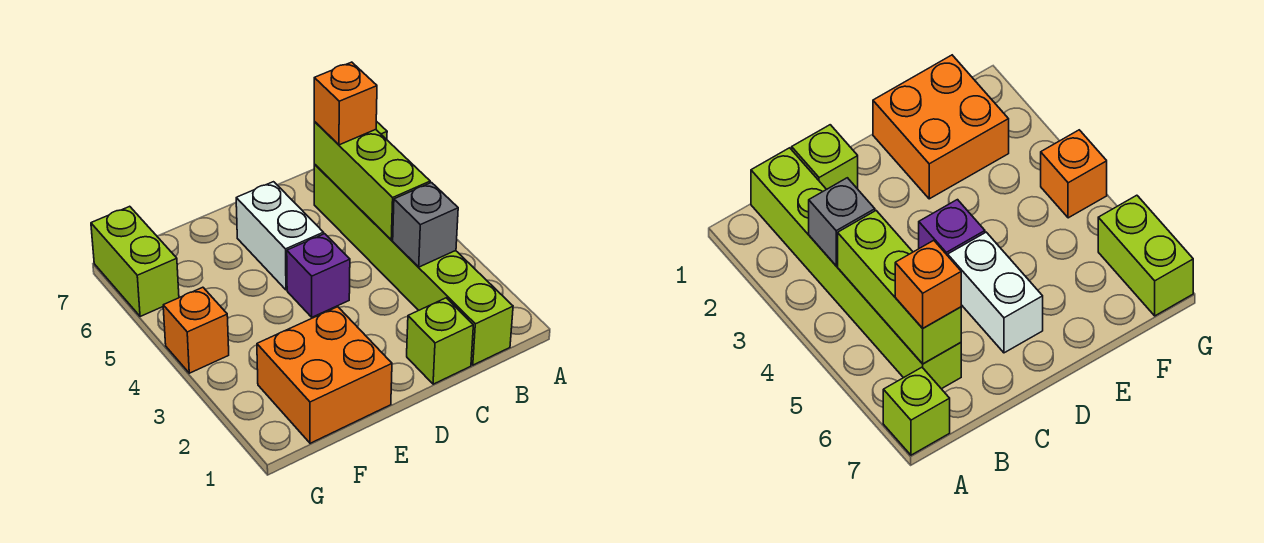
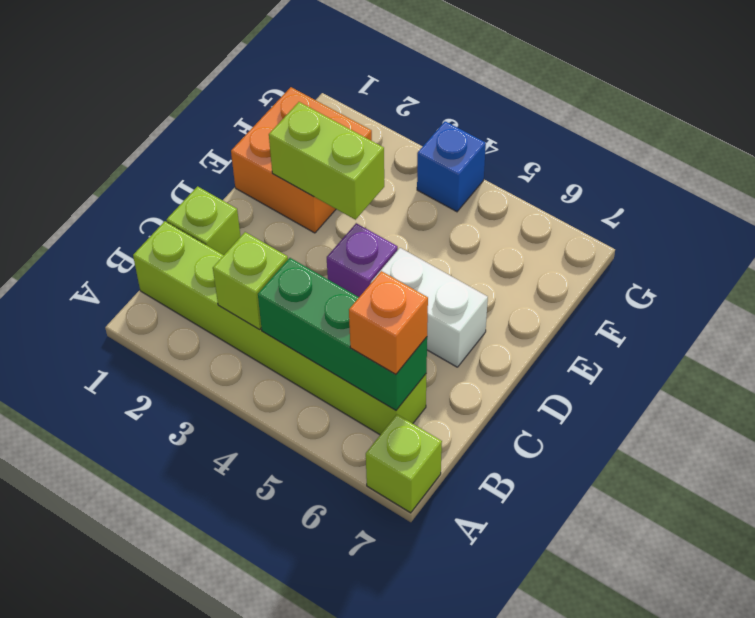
grey 1x1 brick [393,183,458,267] -> lime 1x1 brick [213,232,288,330]
lime 1x3 brick [314,122,430,240] -> green 1x3 brick [258,258,427,410]
orange 1x1 brick [163,287,229,373] -> blue 1x1 brick [417,121,486,212]
lime 1x2 brick [91,206,179,317] -> lime 1x2 brick moved to [269,102,384,220]

